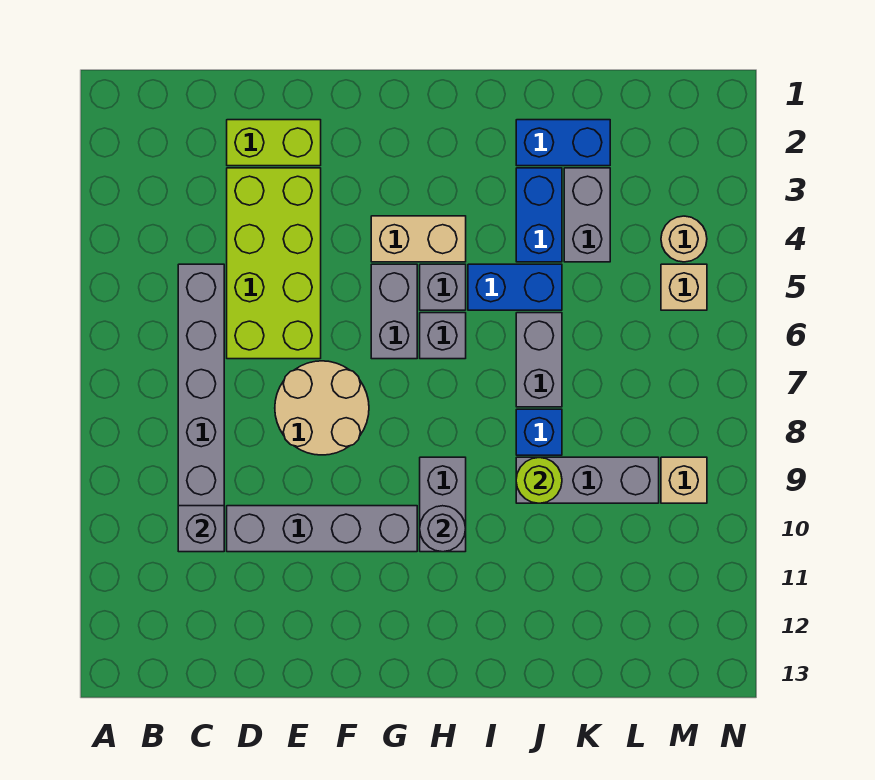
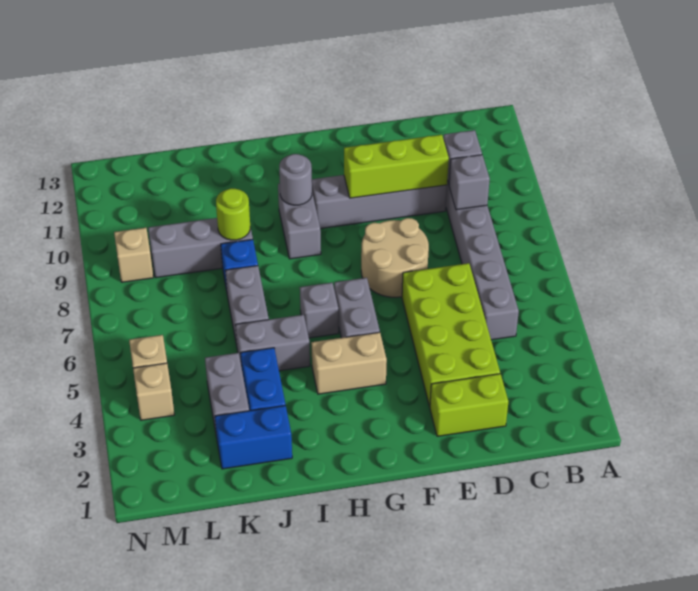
none -> lime 1x3 brick [344,135,449,198]
grey 1x1 brick [420,264,466,310] -> grey 1x1 brick moved to [449,155,490,210]
blue 1x2 brick [468,264,562,310] -> grey 1x2 brick [235,315,310,371]
tan 1x1 round brick [661,216,707,262] -> tan 1x1 brick [133,363,174,420]

